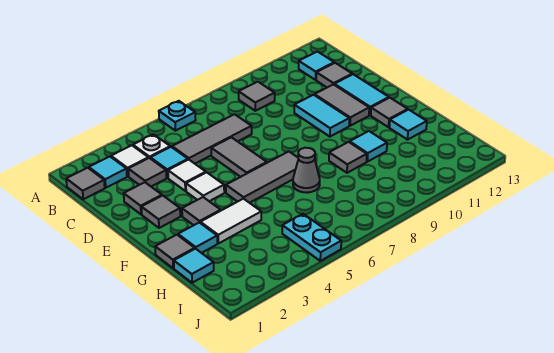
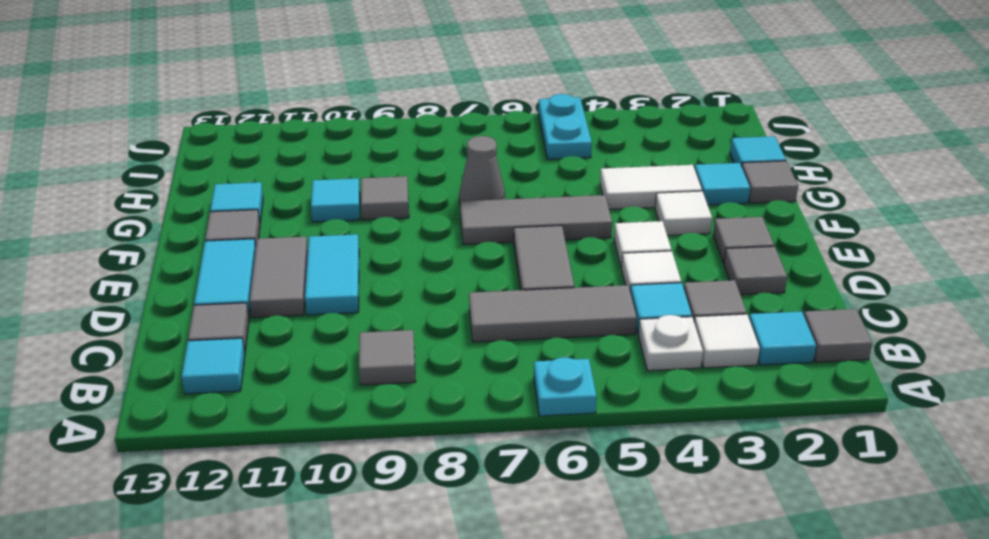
grey 1x1 tile [182,197,221,225] -> white 1x1 tile [655,191,712,235]

